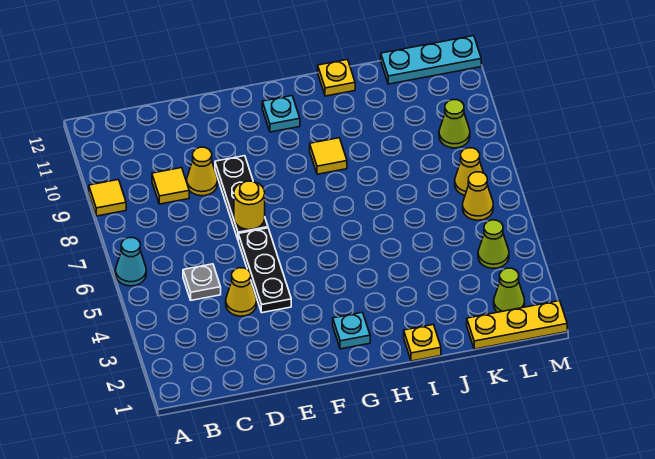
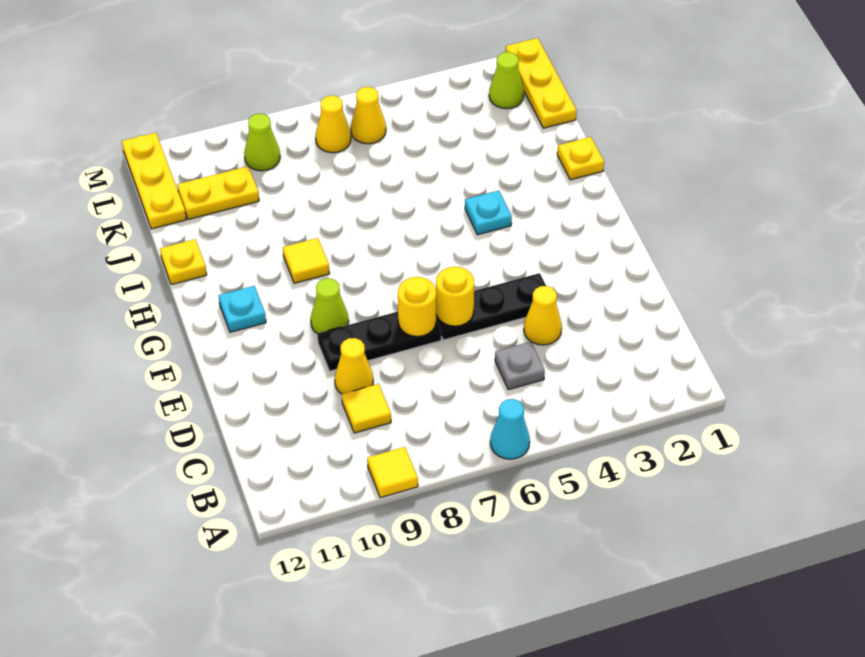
none -> yellow 1x1 round brick [436,267,474,326]
cyan 1x1 plate [333,312,370,349] -> cyan 1x1 plate moved to [465,191,512,235]
none -> yellow 1x2 plate [177,166,259,219]
cyan 1x3 plate [381,36,481,84] -> yellow 1x3 plate [122,133,186,229]
lime 1x1 cone [478,220,509,268] -> lime 1x1 cone moved to [311,278,349,334]

